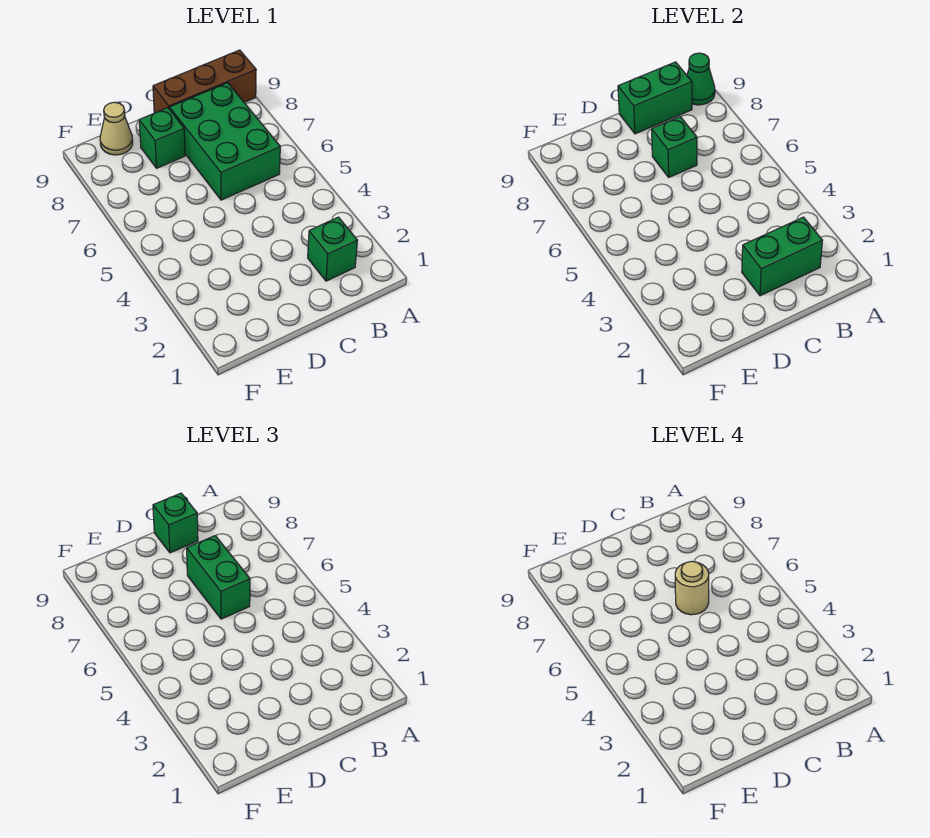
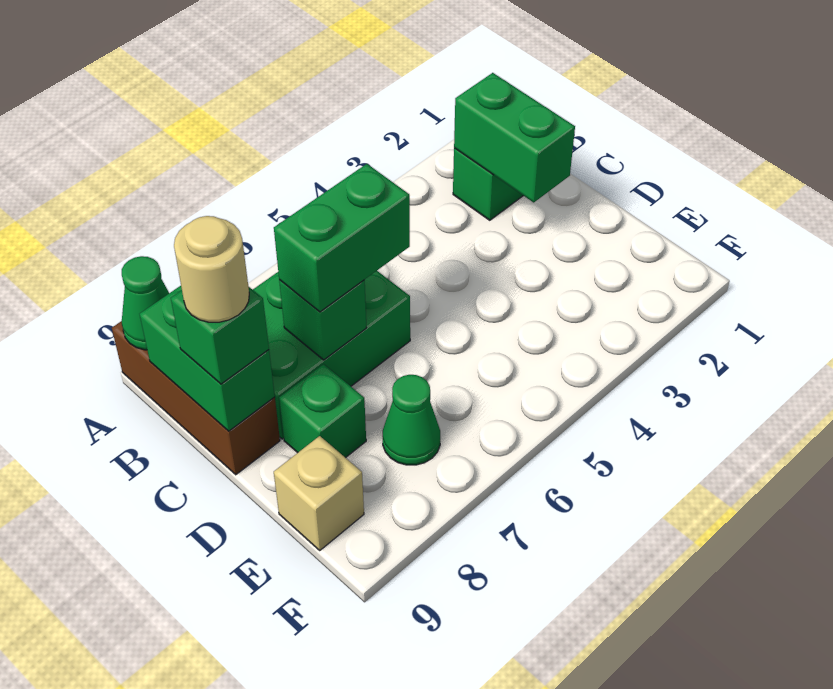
tan 1x1 round brick [675,561,709,615] -> tan 1x1 round brick moved to [174,216,249,322]
none -> green 1x1 cone [383,375,440,465]
tan 1x1 cone [100,102,133,155] -> tan 1x1 brick [274,436,364,550]

